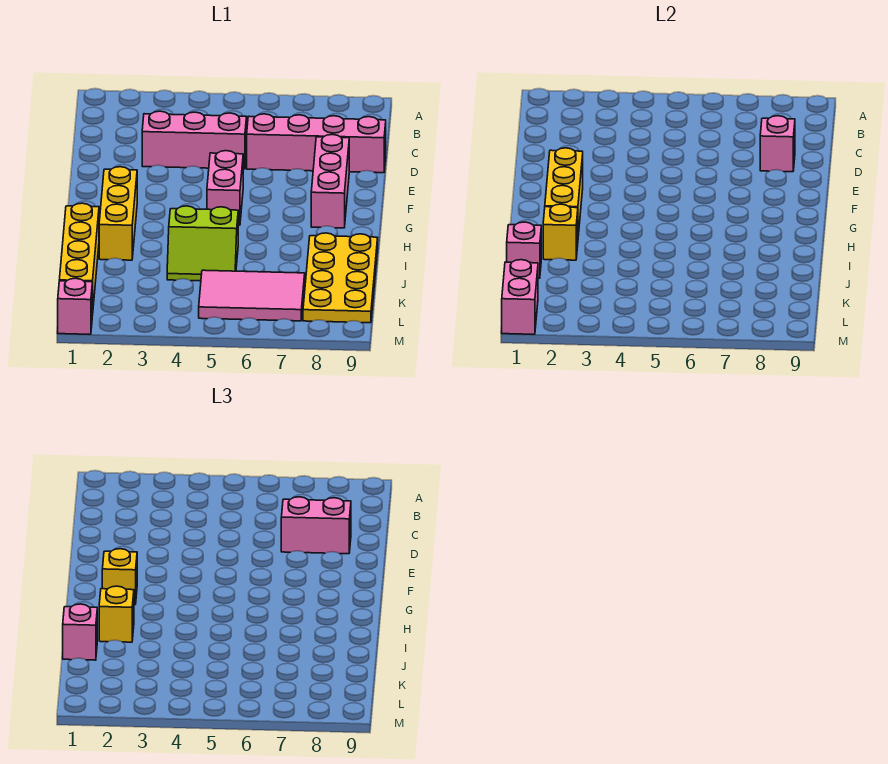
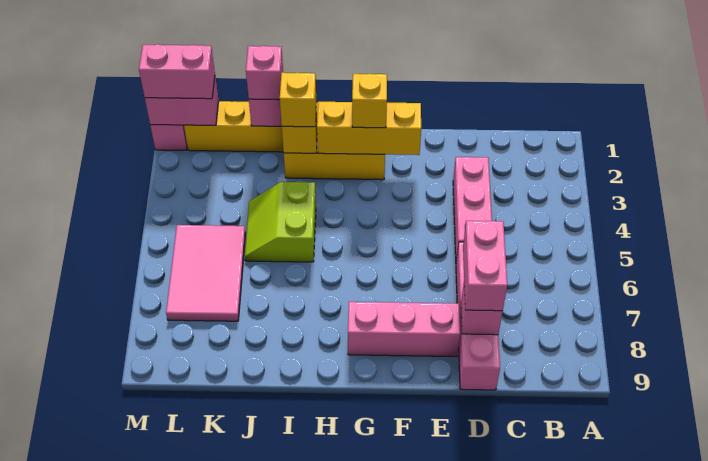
pink 1x2 brick [207,151,243,225] -> pink 1x2 brick moved to [139,44,215,99]
yellow 2x4 plate [303,233,378,323] -> none

